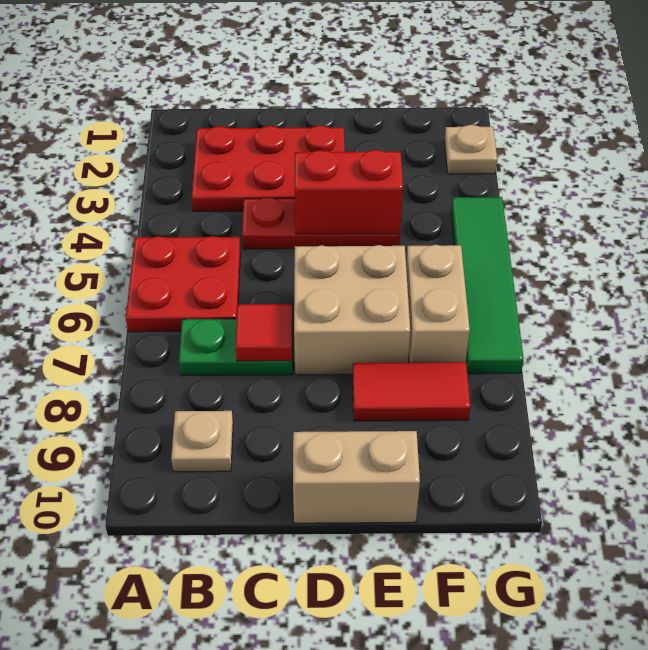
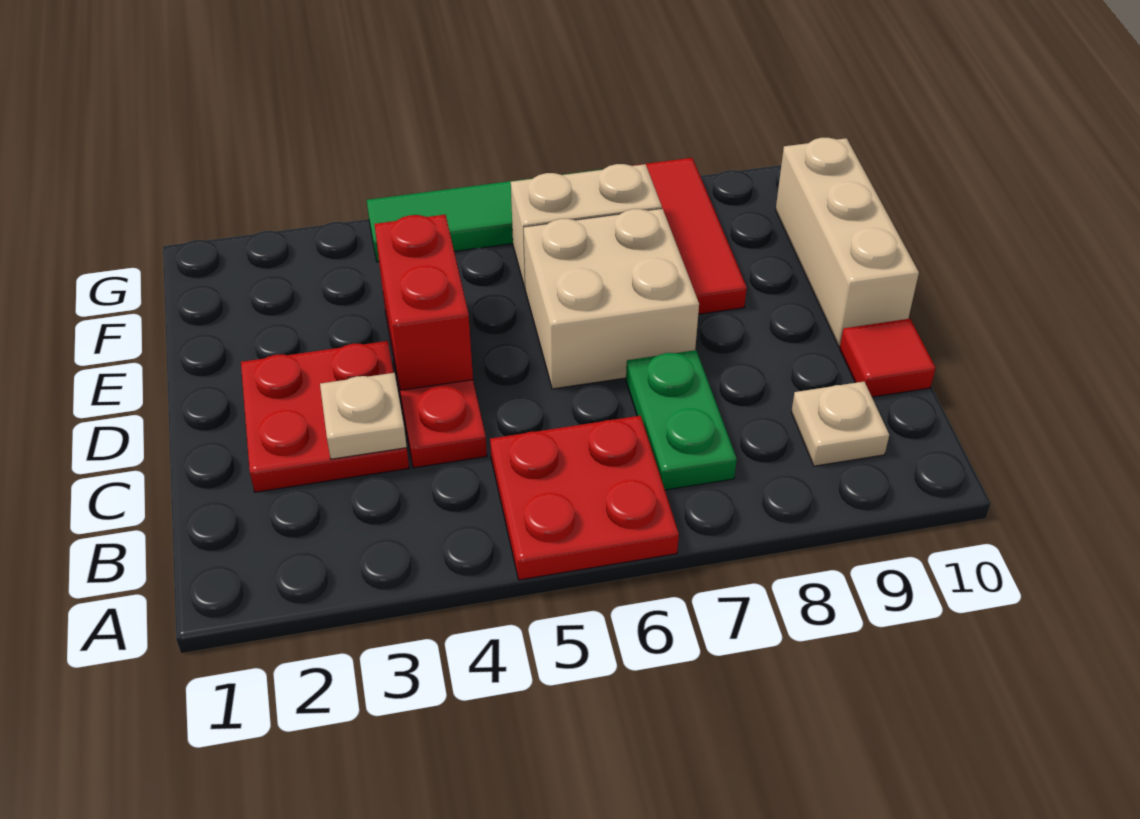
red 2x3 plate [192,126,344,211] -> red 2x2 plate [241,341,409,492]
red 1x1 tile [236,304,292,361] -> red 1x1 tile moved to [840,319,935,397]
tan 1x2 brick [293,431,420,523] -> tan 1x3 brick [776,138,919,346]
red 1x2 tile [352,362,470,421] -> red 1x3 tile [632,158,747,314]
tan 1x1 plate [444,125,497,174] -> tan 1x1 plate moved to [320,373,407,459]

